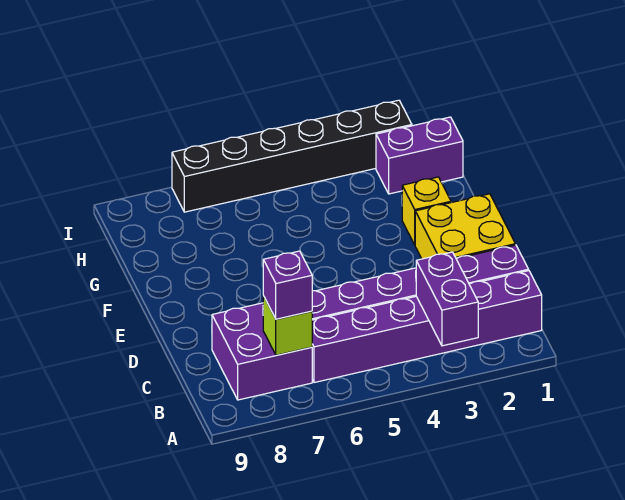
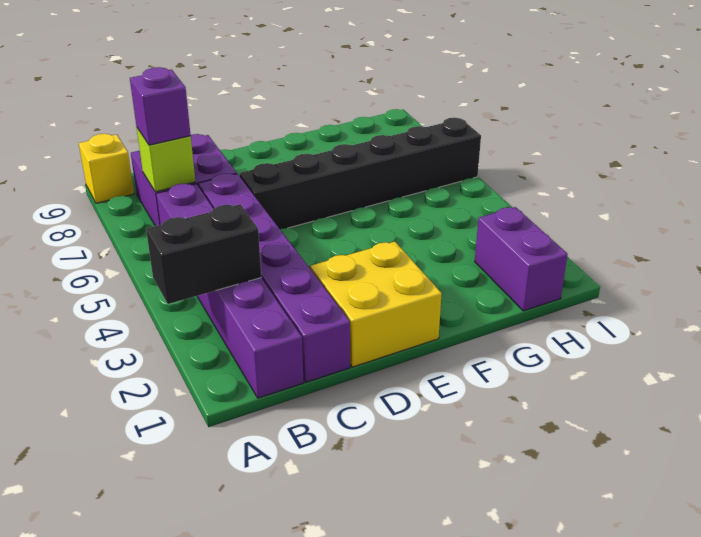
purple 1x2 brick [416,252,478,346] -> black 1x2 brick [146,204,261,304]
yellow 1x1 brick [402,177,451,245] -> yellow 1x1 brick moved to [79,134,134,203]
black 1x6 brick [172,100,412,212] -> black 1x6 brick turned to [239,118,481,229]

